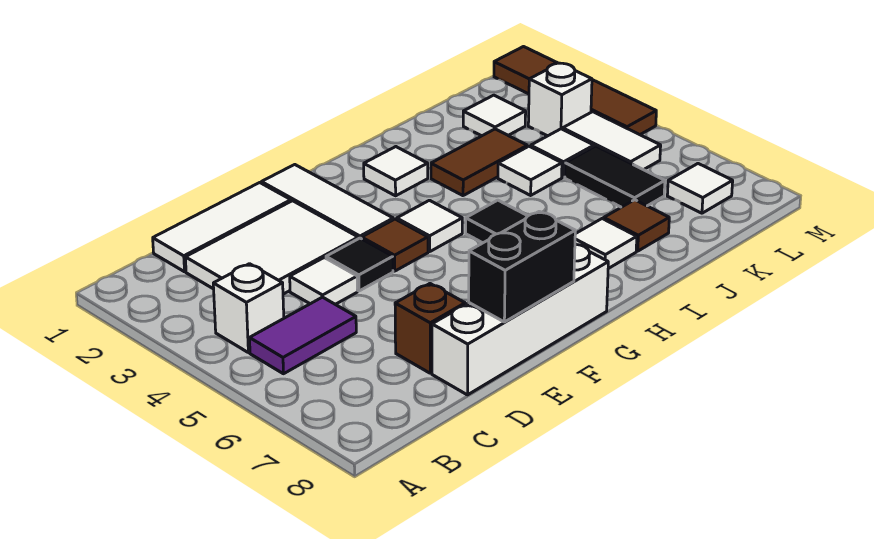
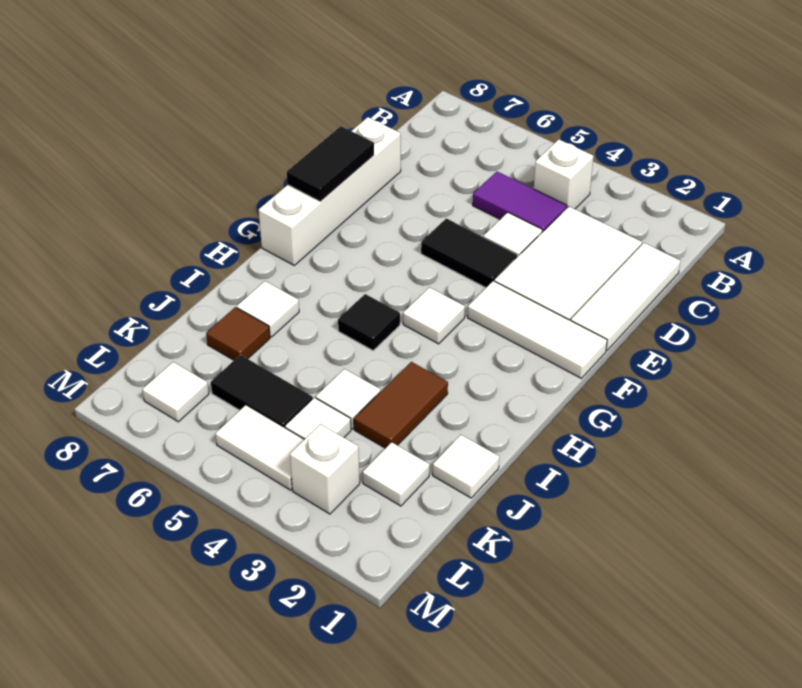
purple 1x2 tile [250,297,356,374] -> purple 1x2 tile turned to [473,172,567,232]
brown 1x1 brick [395,284,465,373] -> none
black 1x1 tile [326,238,393,291] -> black 1x2 tile [421,218,517,288]
black 1x2 brick [469,211,575,322] -> black 1x2 tile [287,126,374,202]
brown 1x1 tile [362,219,428,271] -> none
white 1x1 tile [364,147,428,196] -> white 1x1 tile moved to [433,435,499,498]
brown 1x4 tile [494,47,656,135] -> none

